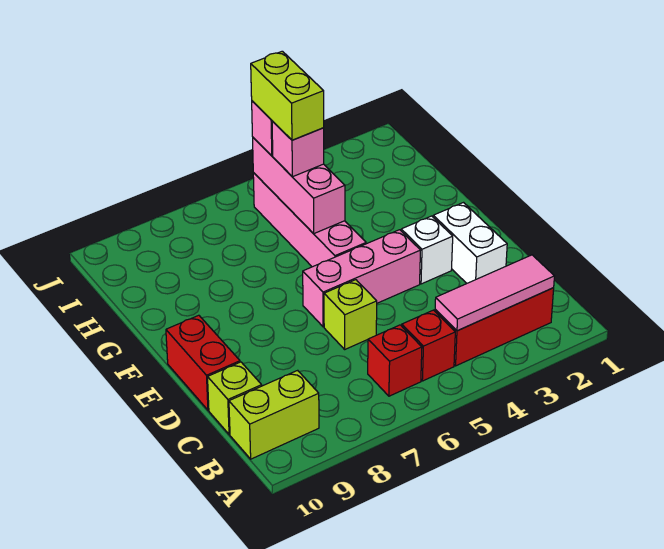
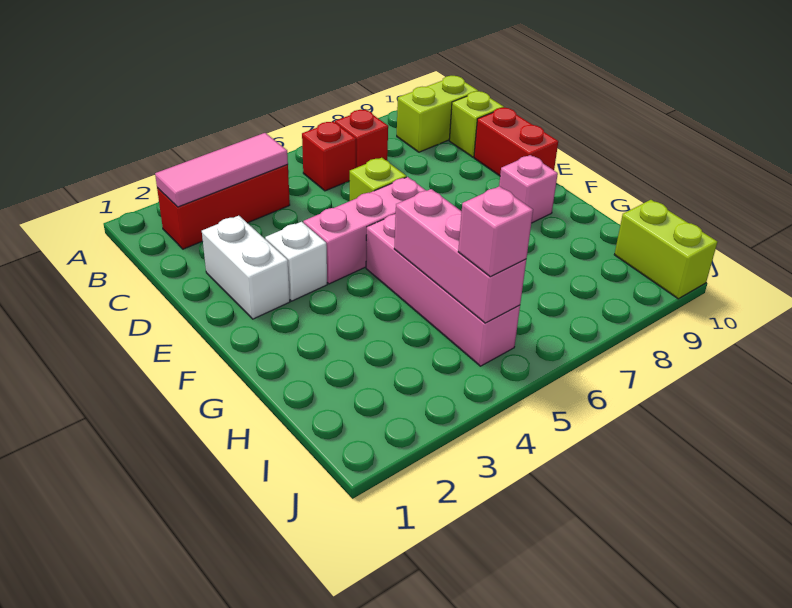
red 1x1 brick [402,310,455,381] -> red 1x1 brick moved to [335,110,388,168]
pink 1x1 brick [272,121,324,177] -> pink 1x1 brick moved to [499,155,558,223]
lime 1x2 brick [251,51,324,140] -> lime 1x2 brick moved to [614,200,717,299]

